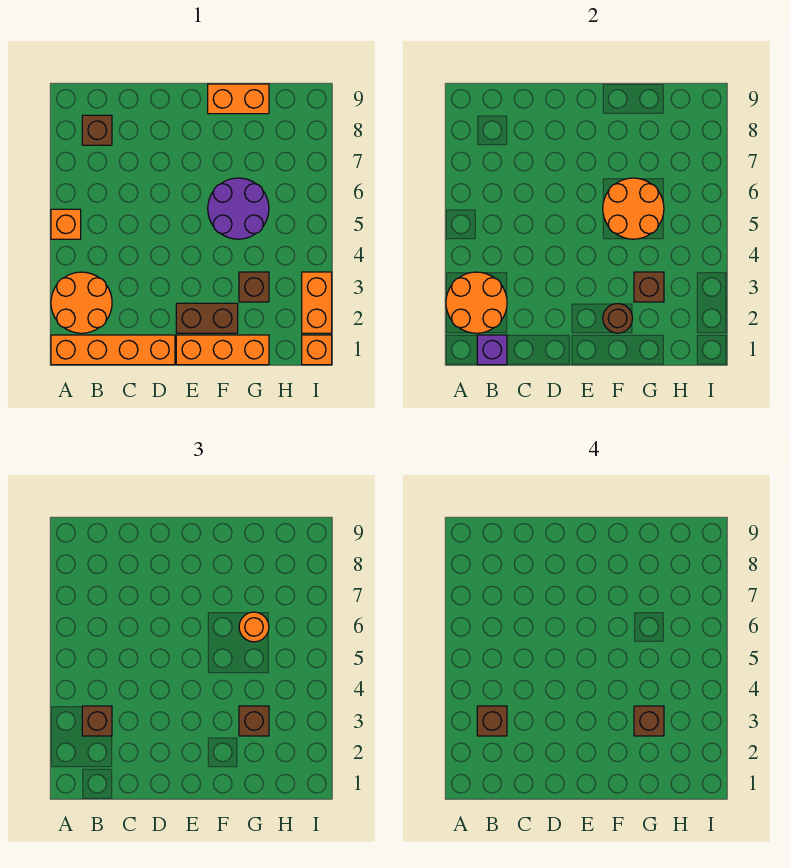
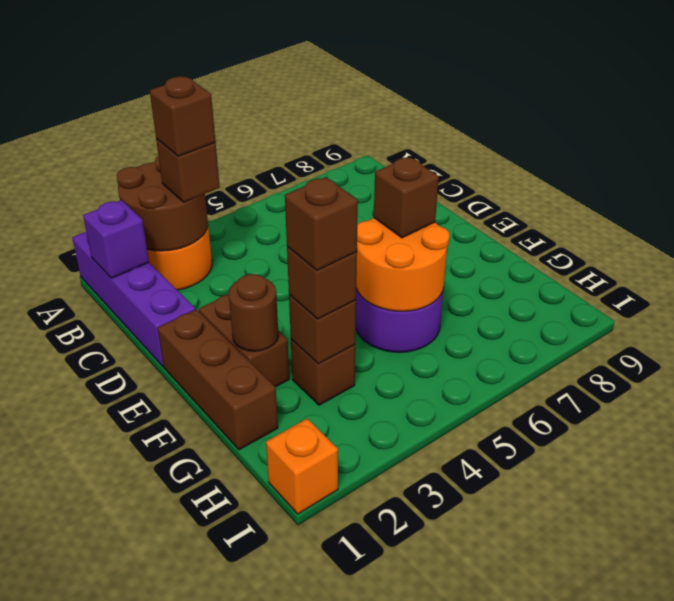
orange 1x4 brick [51,335,175,365] -> purple 1x4 brick [72,232,196,367]
orange 2x2 round brick [446,272,507,333] -> brown 2x2 round brick [117,156,208,251]
orange 1x1 brick [51,209,81,239] -> none
brown 1x1 brick [82,115,112,145] -> brown 1x1 brick moved to [374,157,439,238]
orange 1x3 brick [176,335,269,365] -> brown 1x3 brick [158,309,278,450]
orange 1x2 brick [208,84,269,114] -> none
orange 1x1 round brick [239,612,269,642] -> none
orange 1x2 brick [302,272,332,333] -> none

